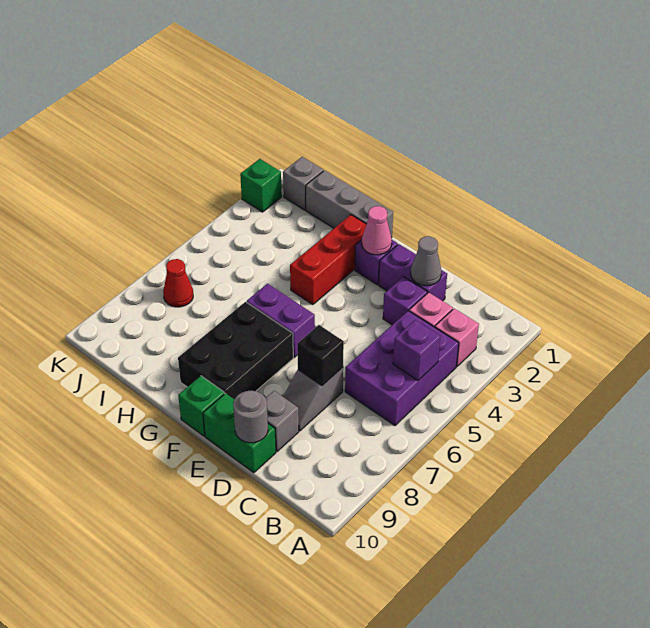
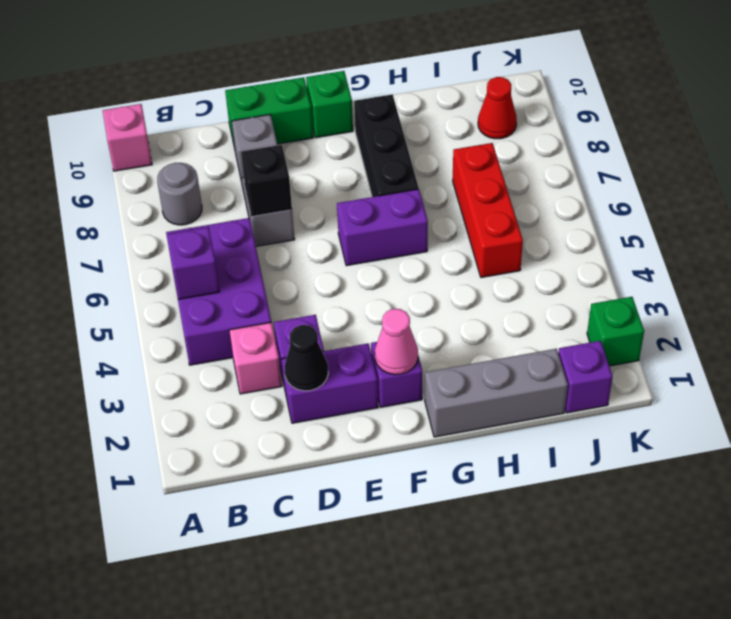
pink 1x1 brick [435,308,479,366] -> pink 1x1 brick moved to [103,104,152,171]
grey 1x1 cone [411,236,441,286] -> black 1x1 cone [284,325,328,391]
grey 1x1 round brick [233,391,268,443] -> grey 1x1 round brick moved to [157,163,202,225]
black 2x3 brick [178,302,293,399] -> black 1x3 brick [354,94,419,197]
red 1x3 brick [290,215,366,305] -> red 1x3 brick moved to [453,143,523,278]
grey 1x1 brick [283,157,323,210] -> purple 1x1 brick [558,341,613,413]
red 1x1 cone [163,259,193,307] -> red 1x1 cone moved to [478,77,517,139]

